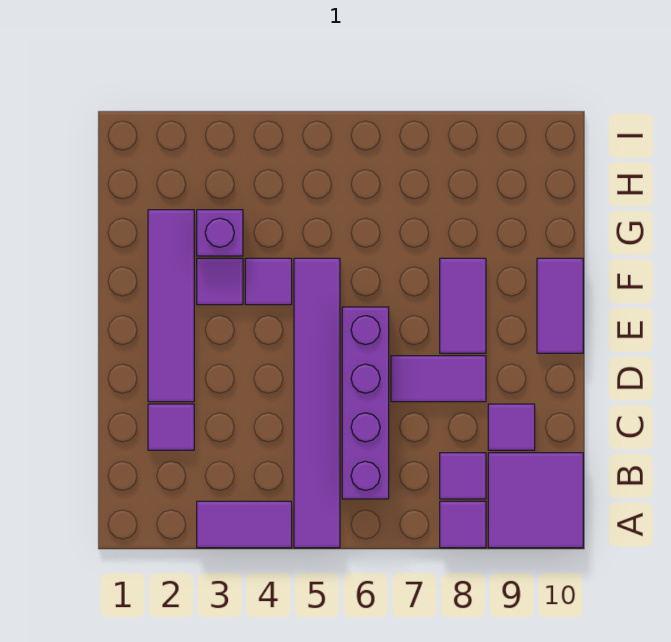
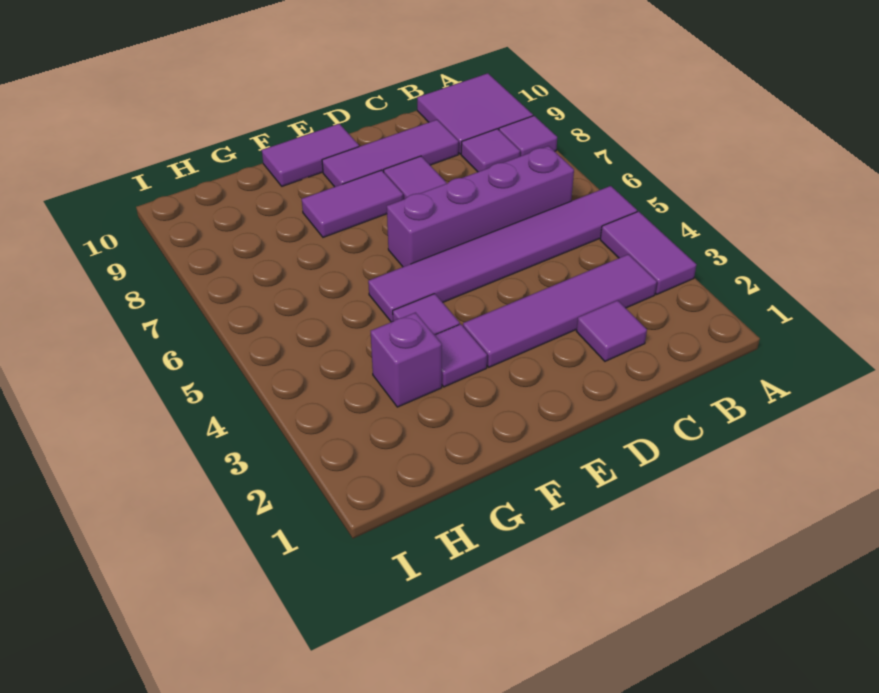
purple 1x1 tile [488,404,535,450] -> purple 1x3 tile [322,120,459,187]
purple 1x4 tile [148,210,194,402] -> purple 1x4 tile moved to [463,254,657,367]

